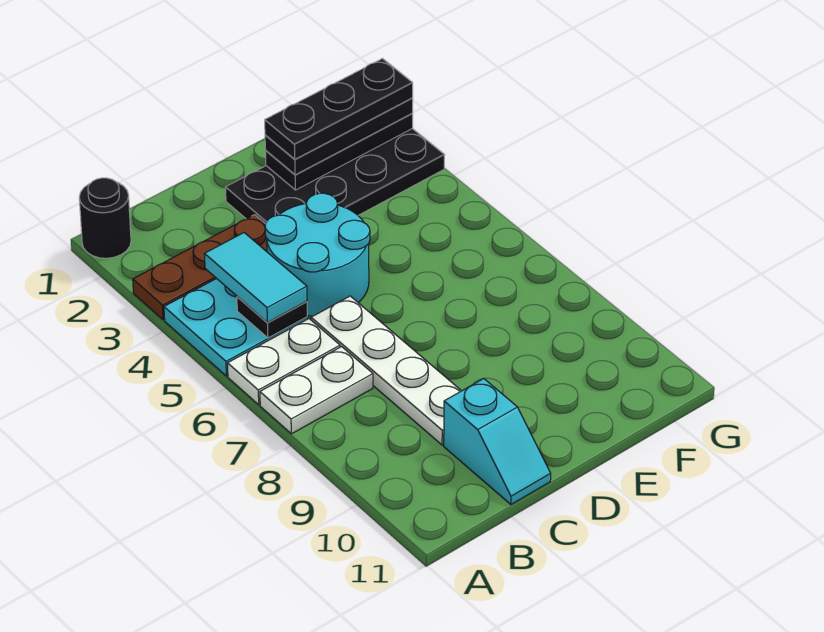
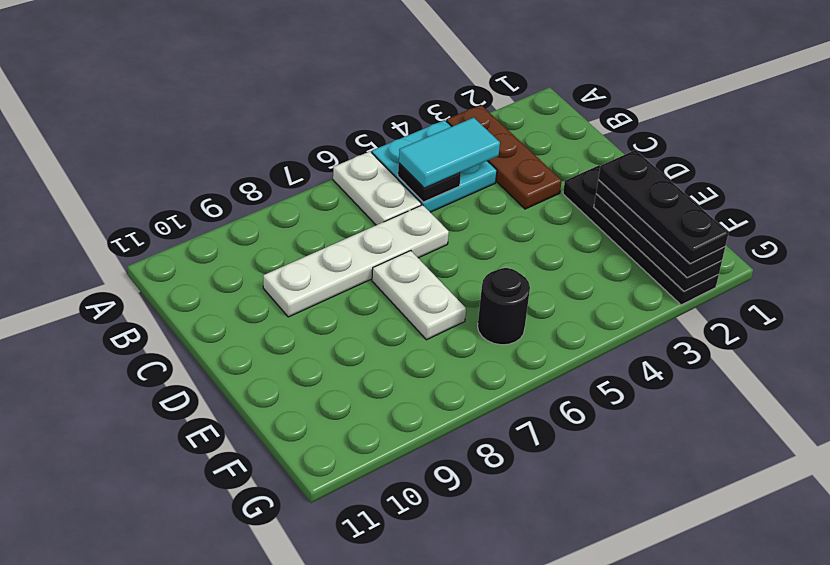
black 1x1 round brick [79,178,131,258] -> black 1x1 round brick moved to [478,268,530,345]
white 1x2 plate [260,347,373,434] -> white 1x2 plate moved to [372,251,466,340]
cyan 2x2 round brick [265,193,370,316] -> none
cyan 1x2 slope [444,378,551,504] -> none
black 2x4 plate [225,129,444,224] -> black 1x4 plate [563,165,719,305]

